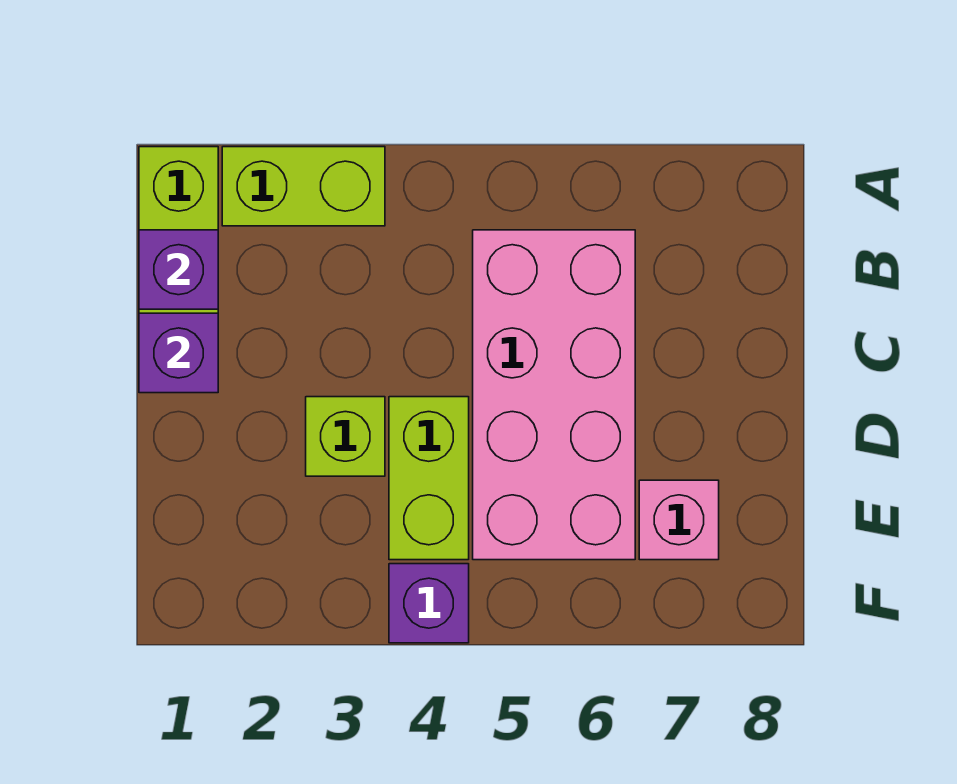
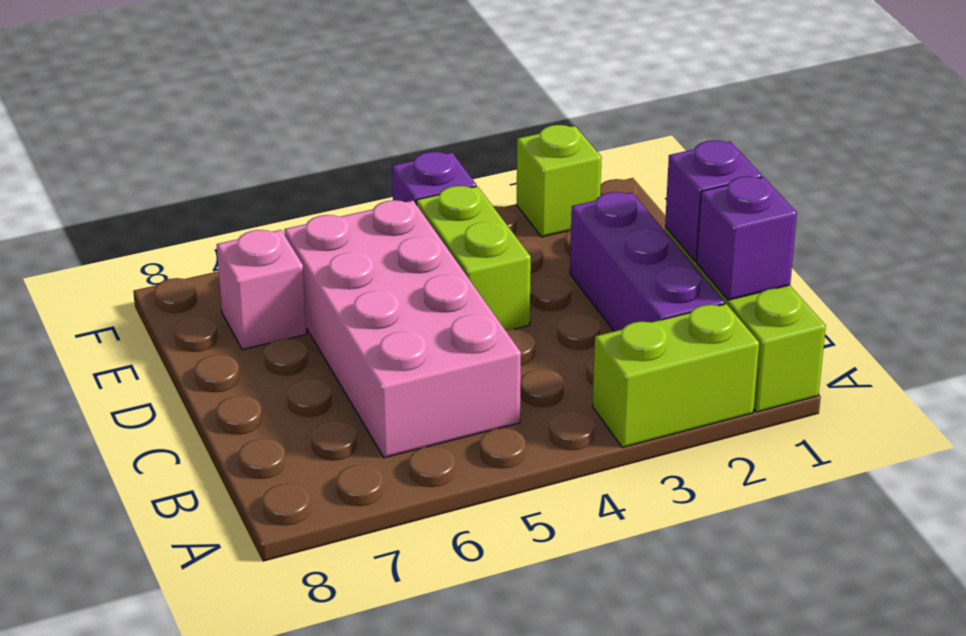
none -> purple 1x3 brick [570,192,725,331]
lime 1x1 brick [306,397,385,476] -> lime 1x1 brick moved to [517,125,602,237]

